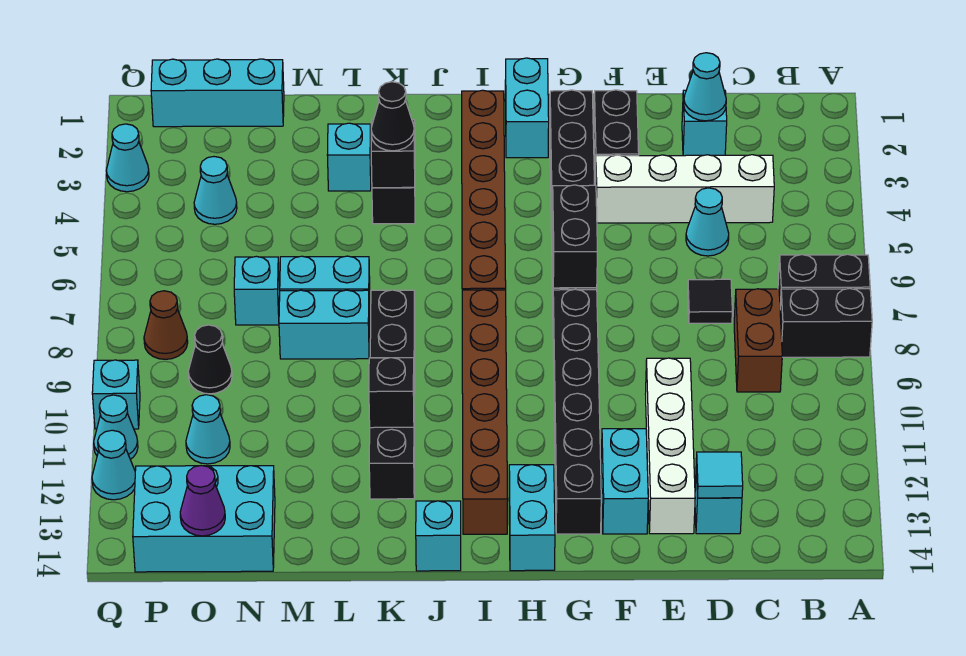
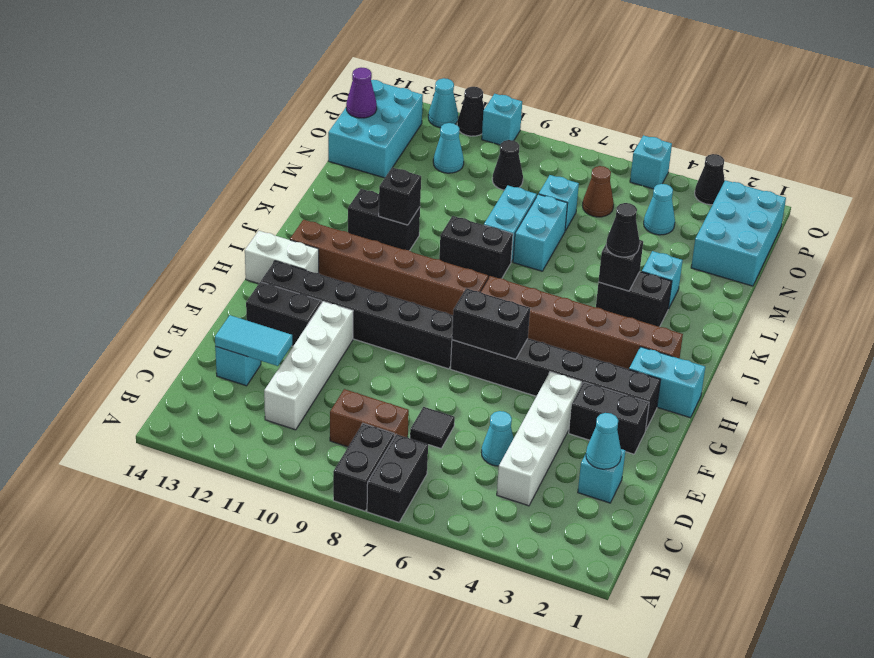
cyan 1x1 tile [696,452,743,498] -> cyan 1x2 tile [215,315,292,366]
white 1x4 brick [646,358,695,534] -> white 1x4 brick turned to [264,301,353,430]
cyan 1x2 brick [601,429,648,534] -> black 1x2 brick [246,282,321,346]
cyan 1x2 brick [509,465,555,571] -> white 1x2 brick [245,231,319,284]
cyan 1x1 brick [416,501,461,571] -> cyan 1x1 brick moved to [630,135,672,189]
cyan 1x3 brick [151,59,284,127] -> cyan 2x3 brick [691,180,786,286]
brown 1x1 cone [144,291,188,359] -> brown 1x1 cone moved to [582,166,614,217]
cyan 1x1 cone [106,124,149,192] -> black 1x1 cone [695,154,725,205]
cyan 1x1 cone [94,395,138,459] -> black 1x1 cone [457,87,484,136]

